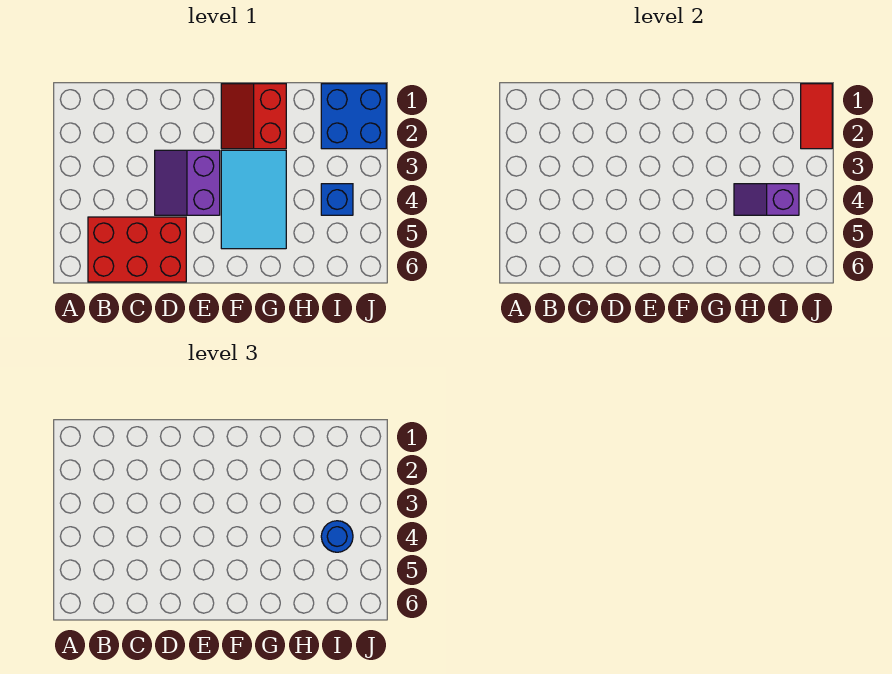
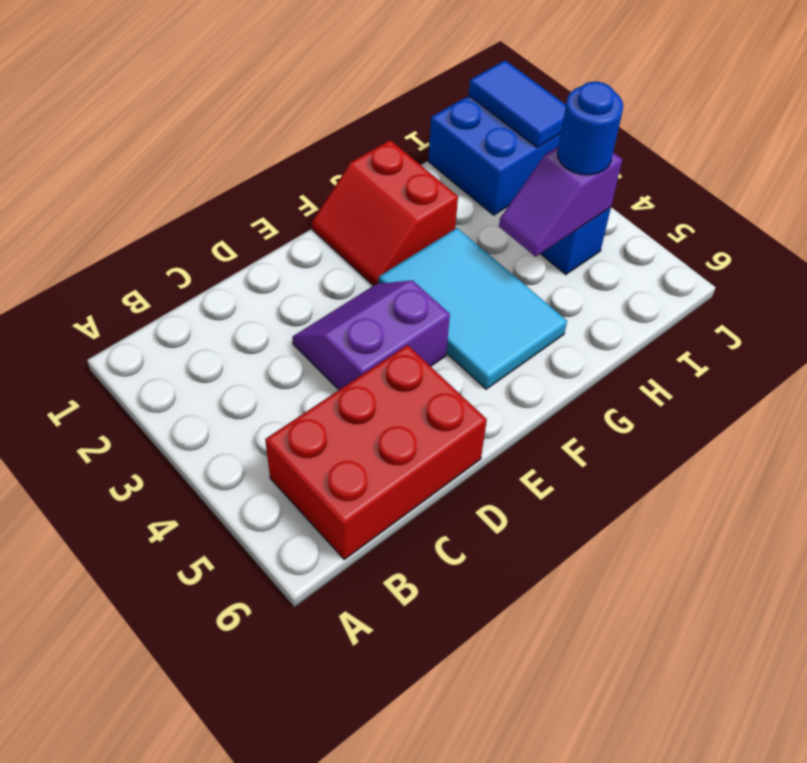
purple 2x2 slope [155,150,220,215] -> purple 2x2 slope turned to [292,280,450,390]
red 1x2 tile [801,84,832,149] -> blue 1x2 tile [469,60,566,148]

